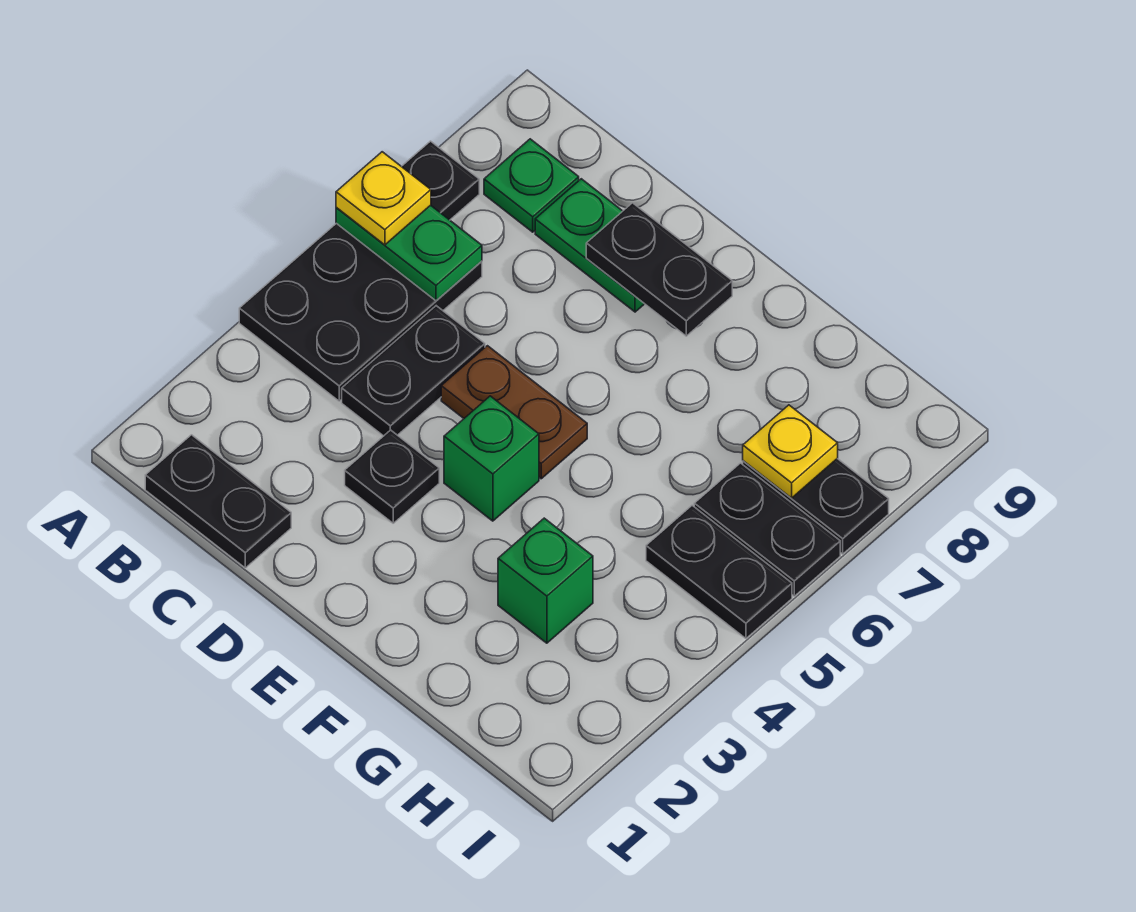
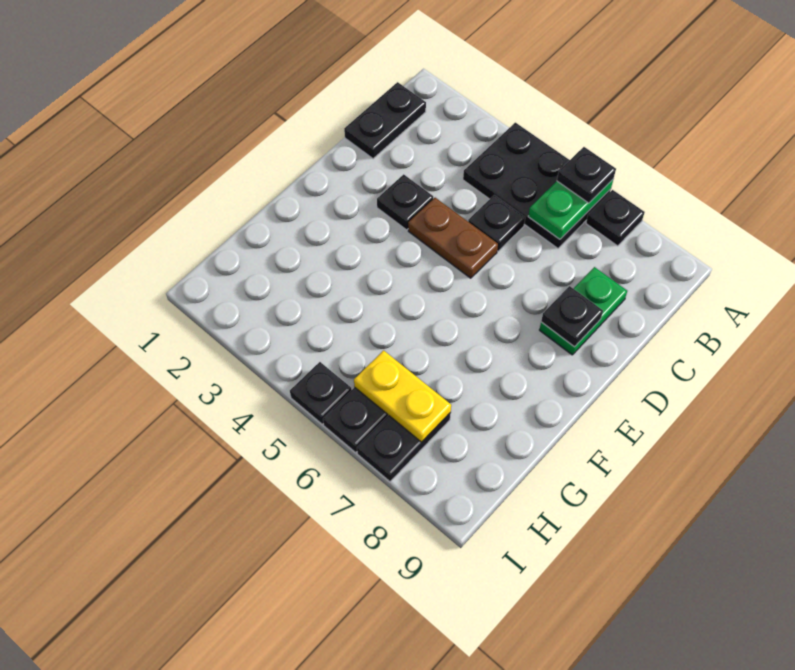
yellow 1x1 plate [336,152,431,245] -> black 1x1 plate [557,147,616,203]
green 1x1 plate [484,139,579,232] -> none
black 1x2 plate [342,306,485,436] -> black 1x1 plate [468,195,525,251]
brown 1x2 plate [441,346,587,479] -> brown 1x2 plate turned to [408,198,498,278]
black 1x2 plate [586,203,732,336] -> black 1x1 plate [541,286,603,347]
green 1x1 brick [444,396,539,521] -> none
green 1x1 brick [498,518,593,643] -> none
black 1x2 plate [646,505,792,638] -> black 1x1 plate [290,362,352,424]
yellow 1x1 plate [743,405,838,498] -> yellow 1x2 plate [354,350,451,442]

